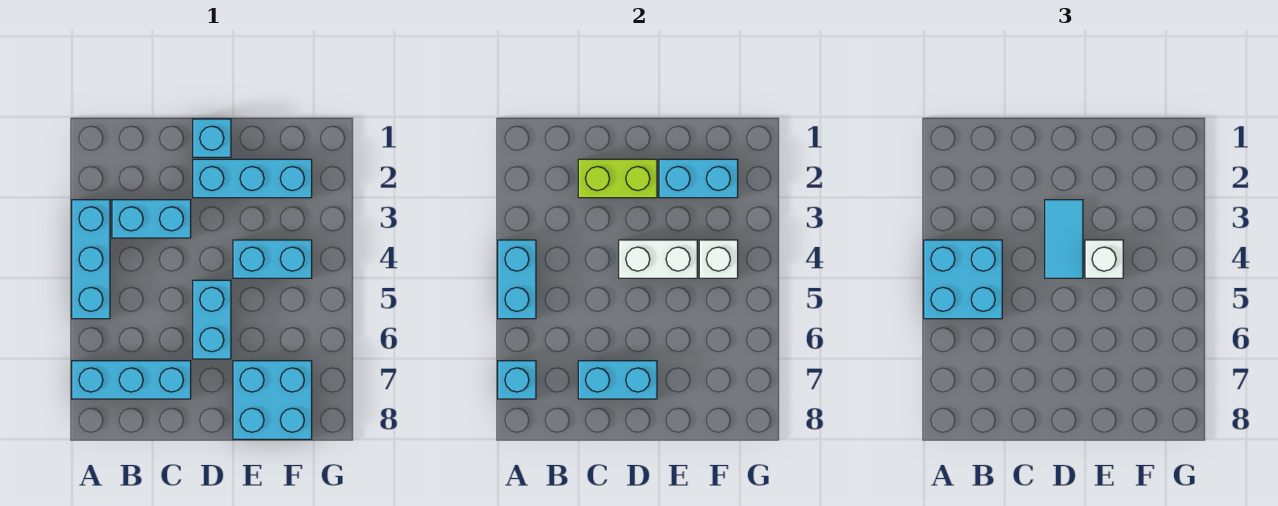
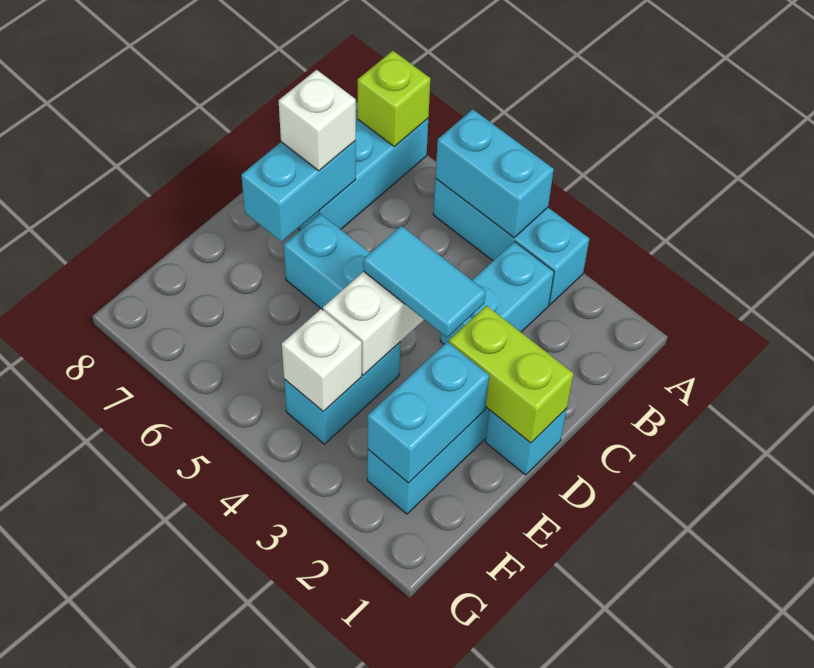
cyan 2x2 brick [924,240,1002,319] -> none
cyan 1x1 brick [498,361,536,399] -> lime 1x1 brick [358,51,430,147]
lime 1x2 brick [578,159,657,198] -> lime 1x2 brick turned to [449,306,573,443]
white 1x1 brick [1085,240,1123,278] -> white 1x1 brick moved to [279,70,356,171]
cyan 2x2 brick [233,361,312,439] -> none

